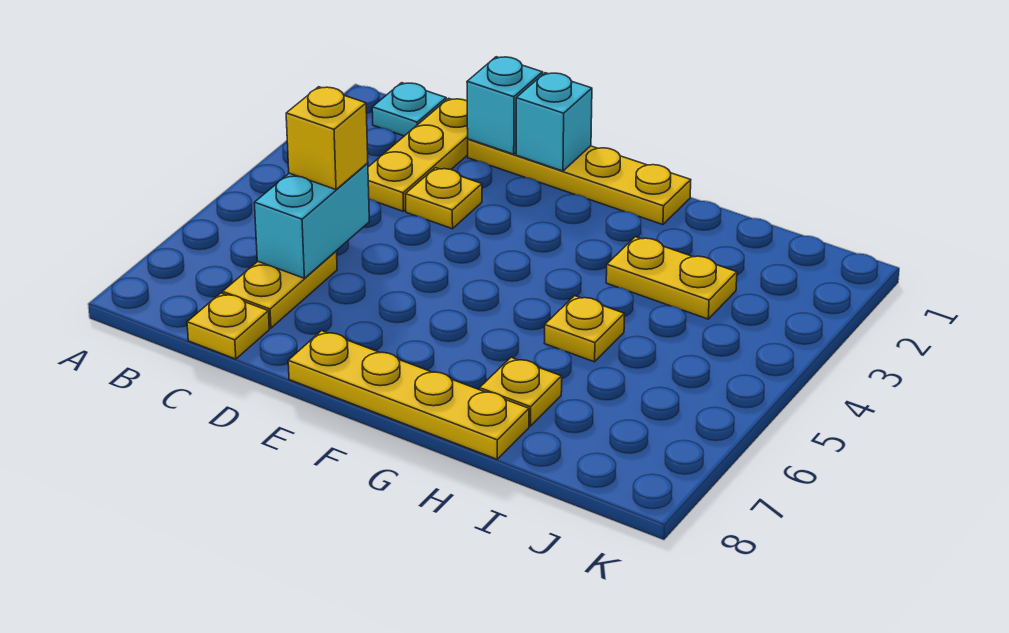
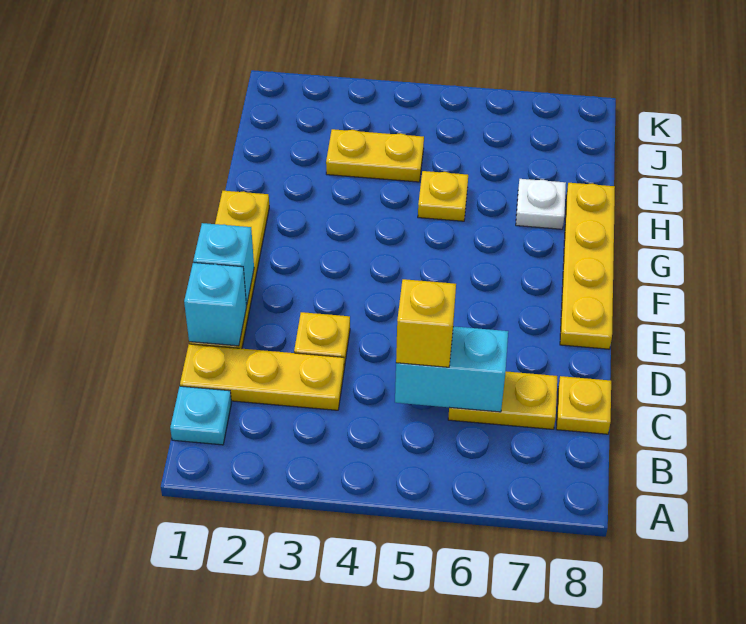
yellow 1x2 plate [606,237,737,319] -> yellow 1x2 plate turned to [326,129,424,182]
yellow 1x1 plate [480,357,562,426] -> white 1x1 plate [516,179,566,229]

